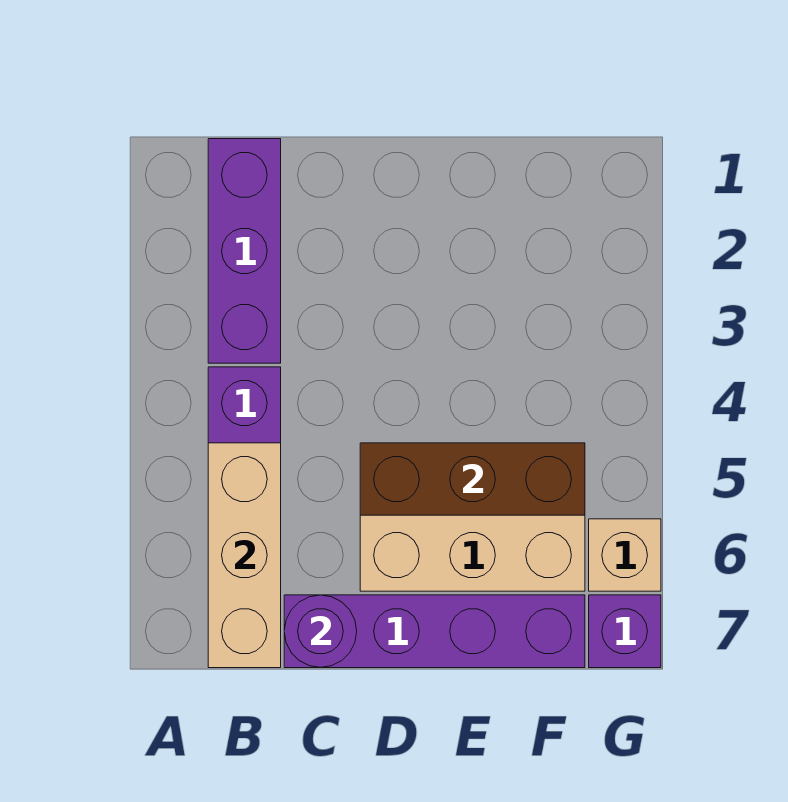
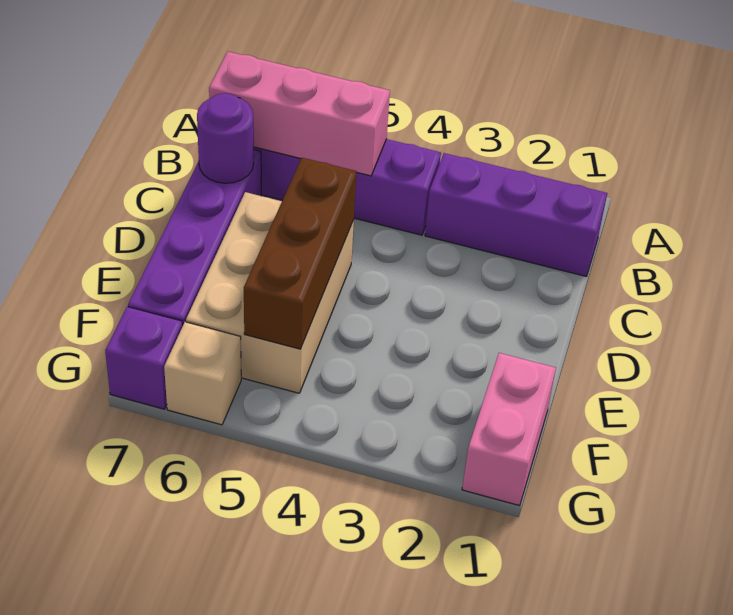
tan 1x3 brick [208,443,281,668] -> pink 1x3 brick [209,52,390,176]
none -> pink 1x2 brick [462,353,556,506]

